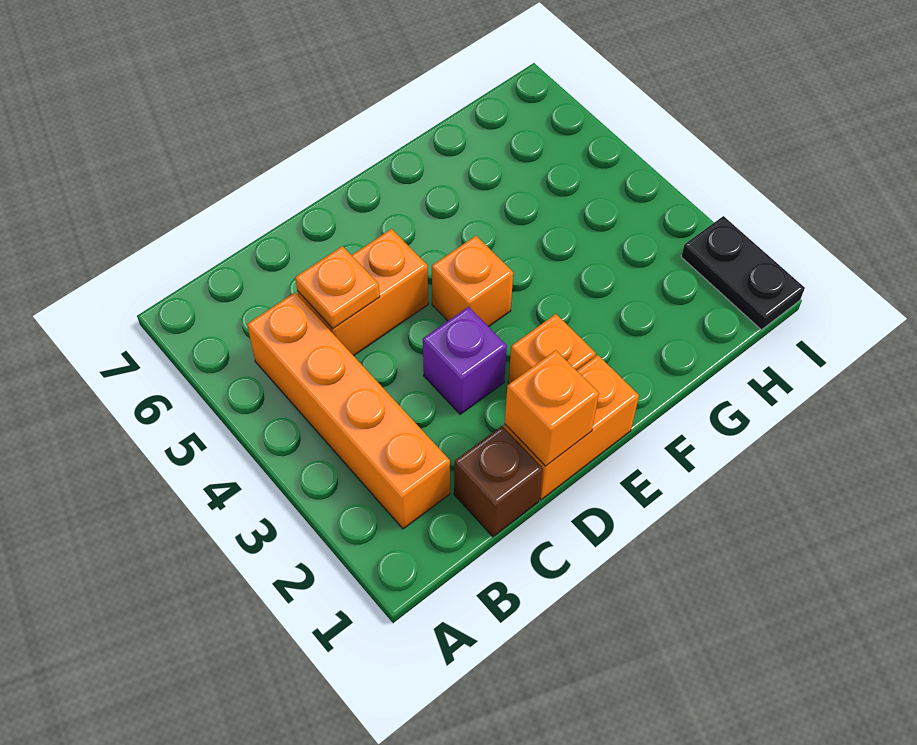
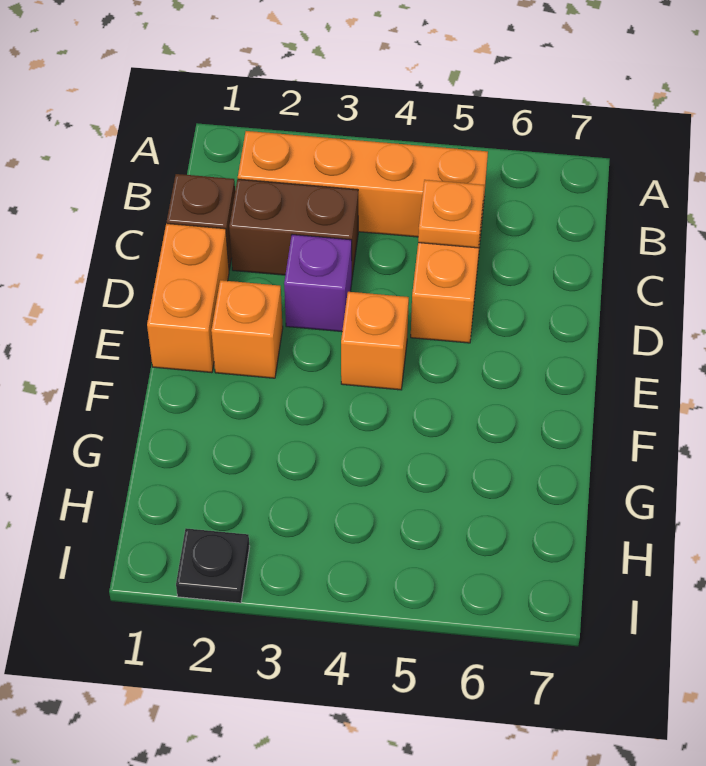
none -> brown 1x2 brick [229,179,358,277]
orange 1x1 brick [505,350,599,466] -> none
black 1x2 plate [681,216,805,330] -> black 1x1 plate [176,528,250,603]

